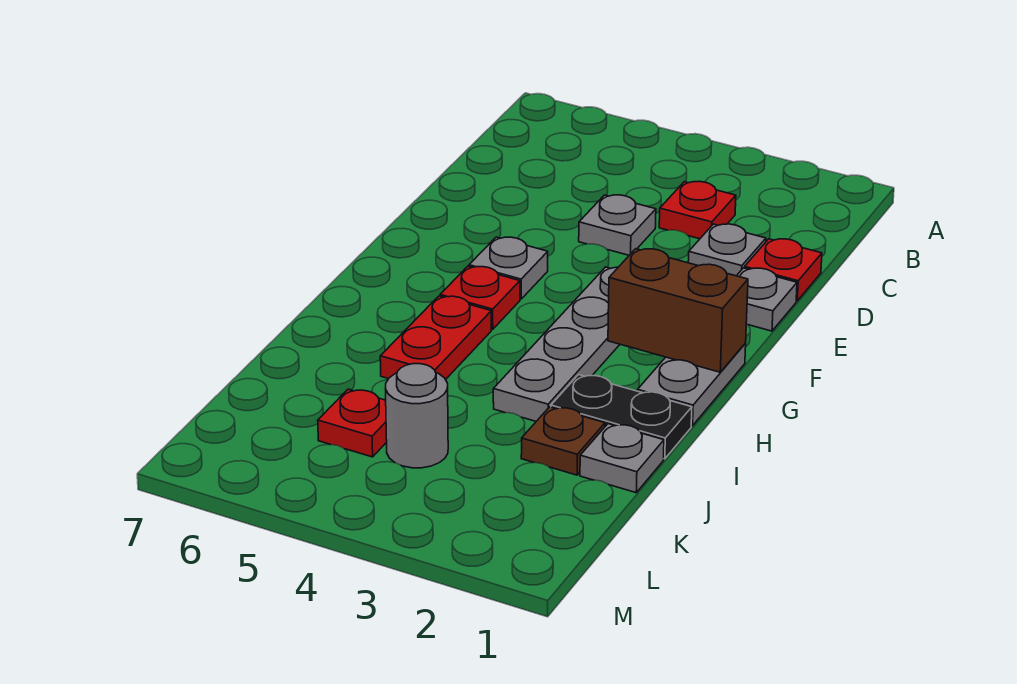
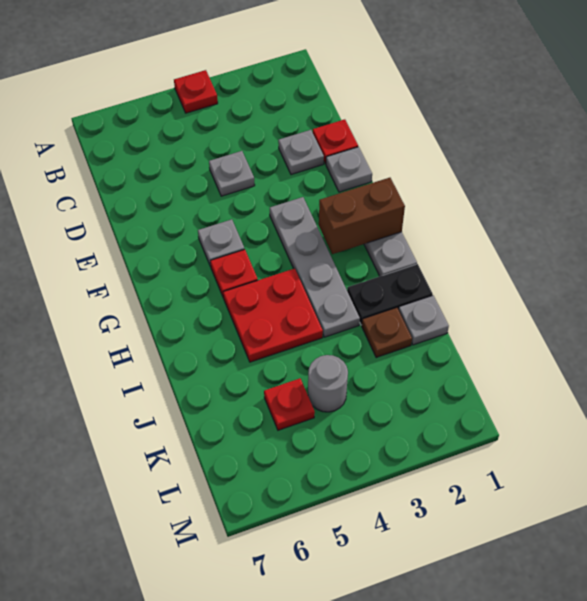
red 1x1 plate [659,181,736,239] -> red 1x1 plate moved to [174,70,218,113]
red 1x2 plate [380,296,491,379] -> red 2x2 plate [223,269,323,362]

